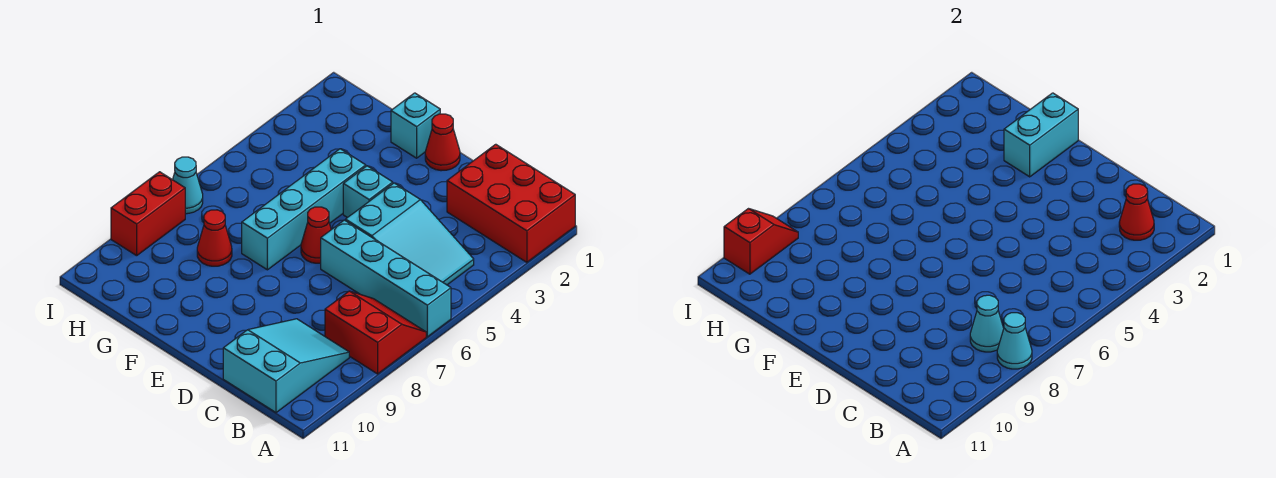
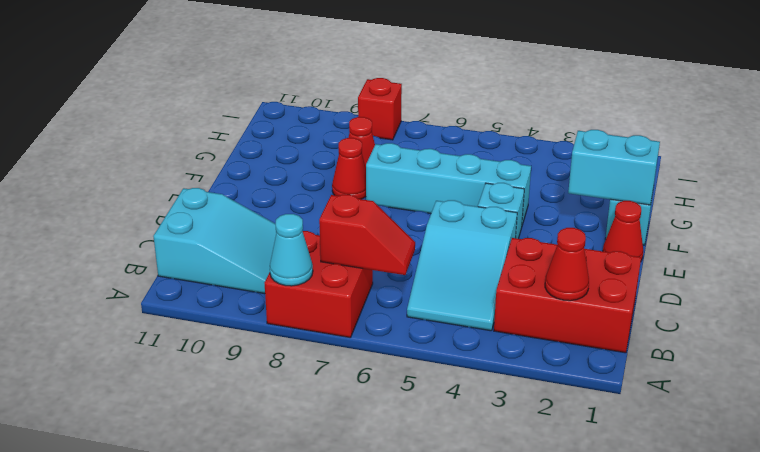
red 2x3 brick [447,144,575,262] -> red 2x3 brick turned to [494,238,641,353]
cyan 1x4 brick [321,220,451,337] -> none
red 2x2 slope [325,291,426,374] -> red 2x2 brick [265,231,373,338]
cyan 1x1 cone [970,295,1004,352] -> none
red 1x1 cone [301,207,331,263] -> red 1x1 cone moved to [332,138,366,199]
cyan 1x1 cone [173,157,203,214] -> none
red 1x2 brick [111,172,185,256] -> red 1x1 brick [358,78,402,140]
red 1x2 slope [724,209,798,274] -> red 1x2 slope moved to [319,195,415,275]

